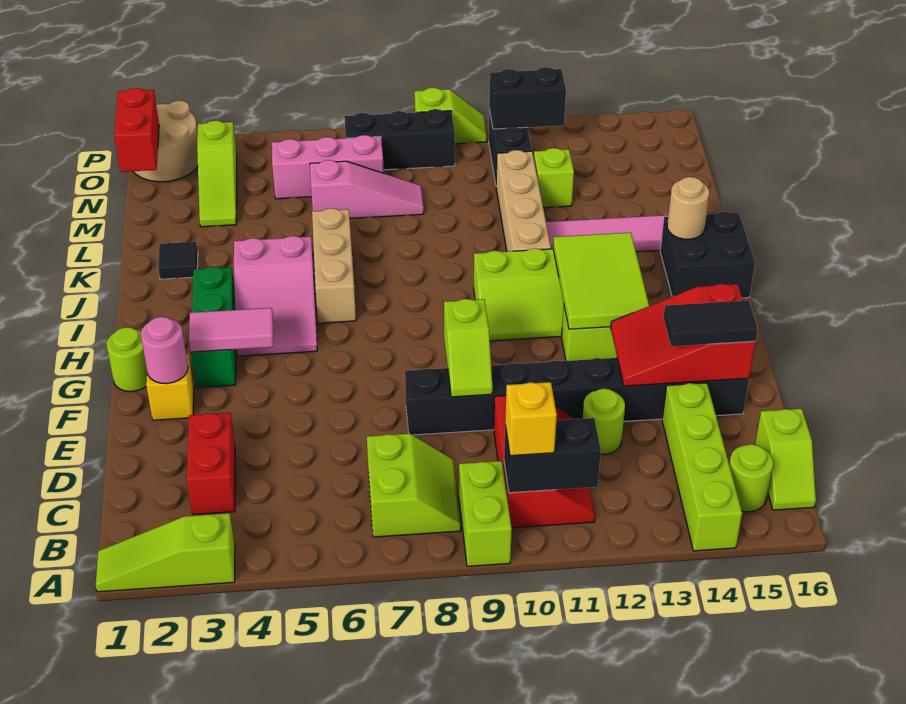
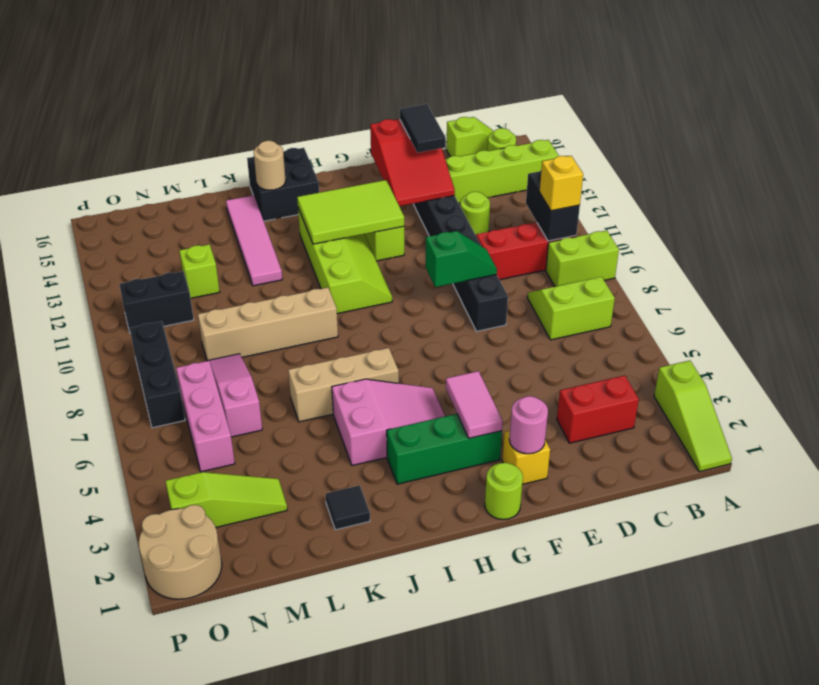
lime 1x2 slope [444,299,493,397] -> green 1x2 slope [425,231,497,287]
tan 1x4 brick [496,150,551,251] -> tan 1x4 brick moved to [198,287,338,361]
red 1x2 brick [114,88,159,172] -> none
black 1x2 brick [489,67,566,129] -> none
lime 1x2 slope [415,88,487,144] -> none

